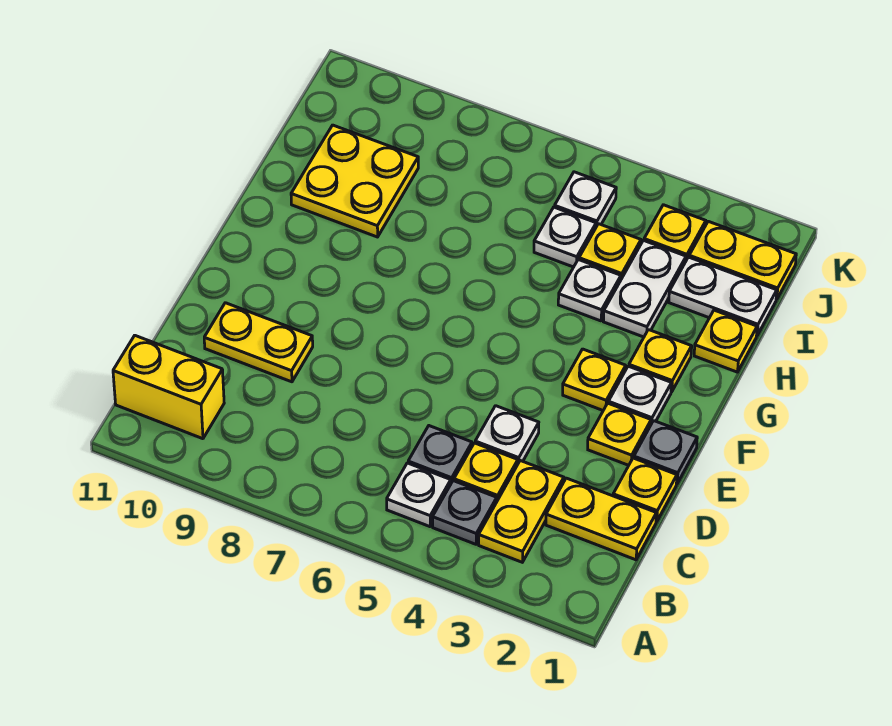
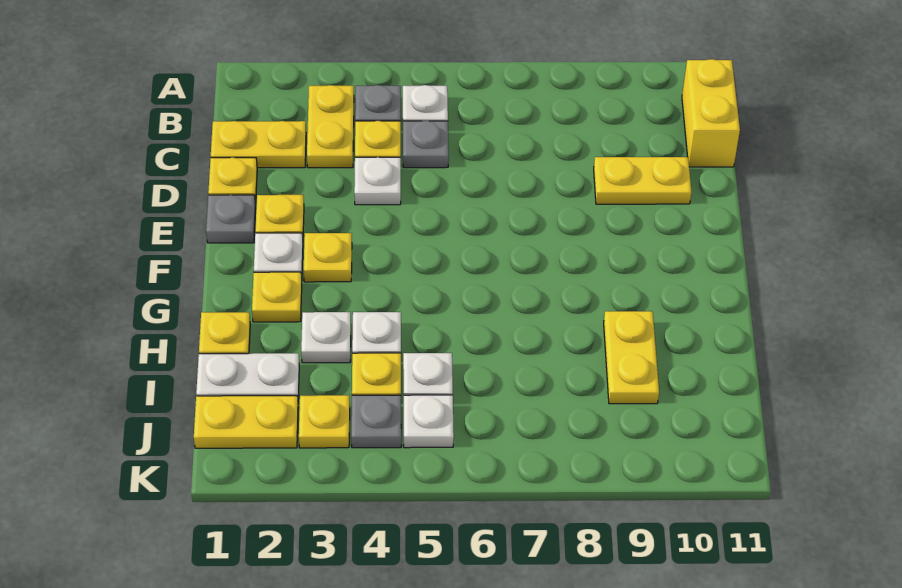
yellow 1x2 brick [113,336,224,439] -> yellow 1x2 brick turned to [682,59,740,167]
white 1x2 plate [603,240,686,337] -> white 1x1 plate [301,312,351,363]
yellow 2x2 plate [291,125,418,237] -> yellow 1x2 plate [604,311,659,404]
none -> grey 1x1 plate [351,395,401,448]

